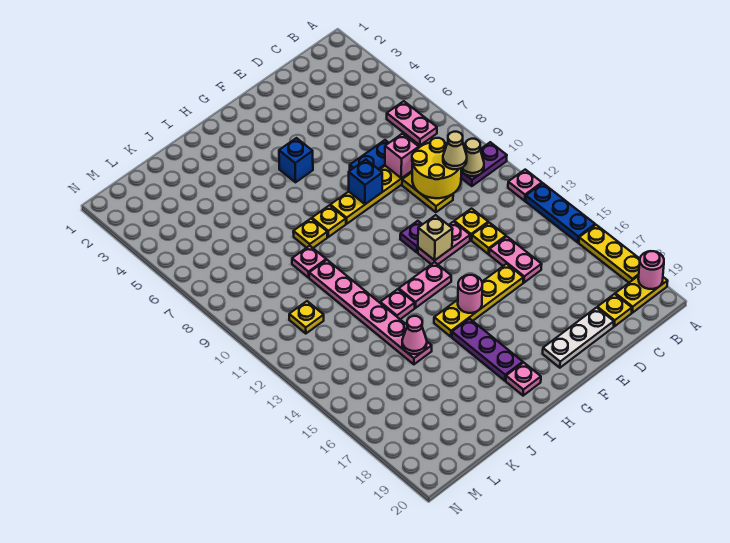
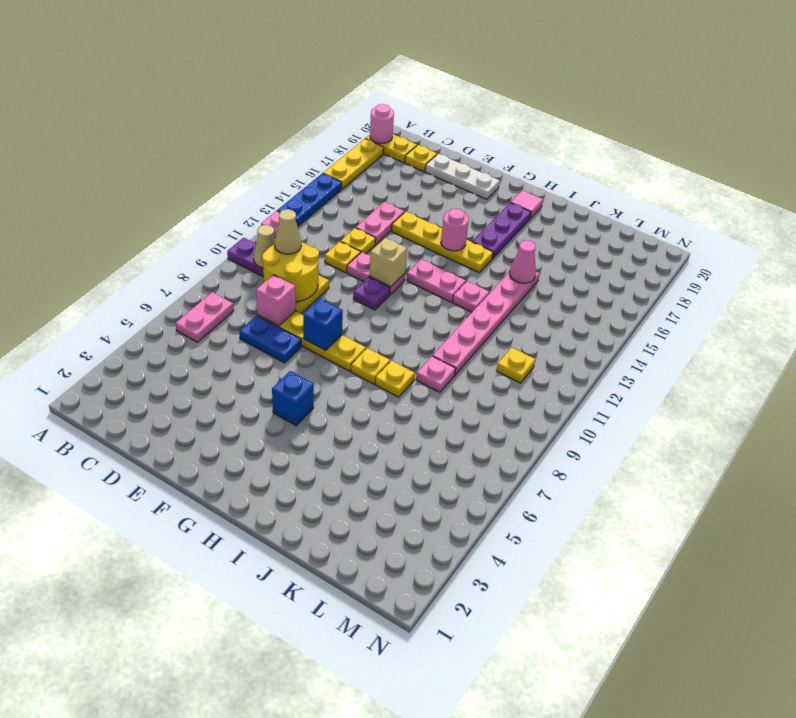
pink 1x1 plate [506,362,541,396] -> pink 1x1 tile [511,190,543,218]

